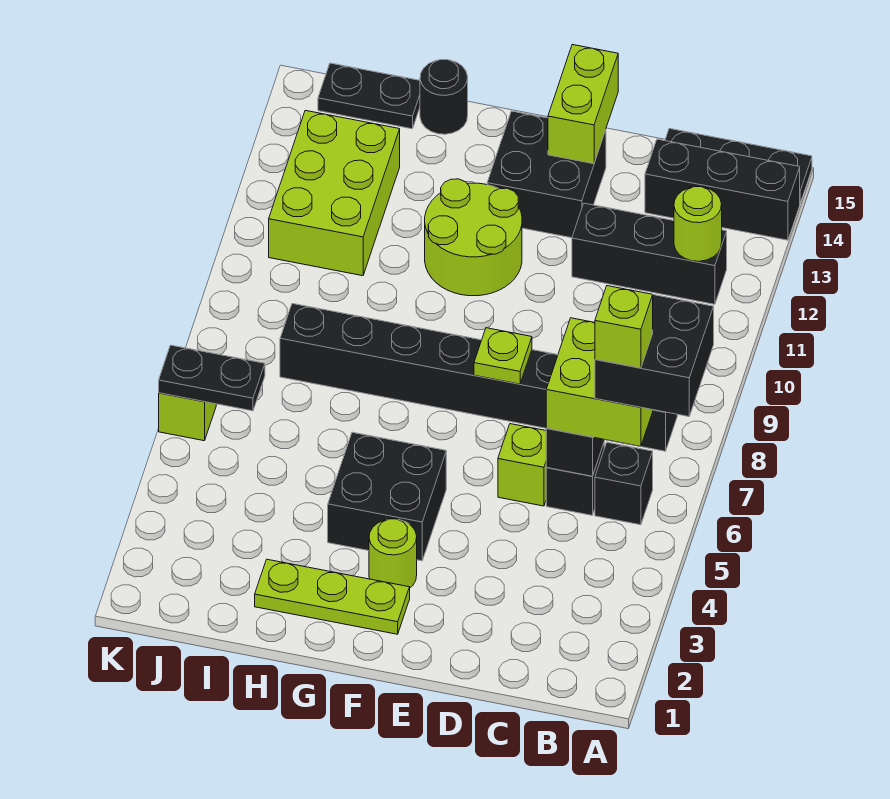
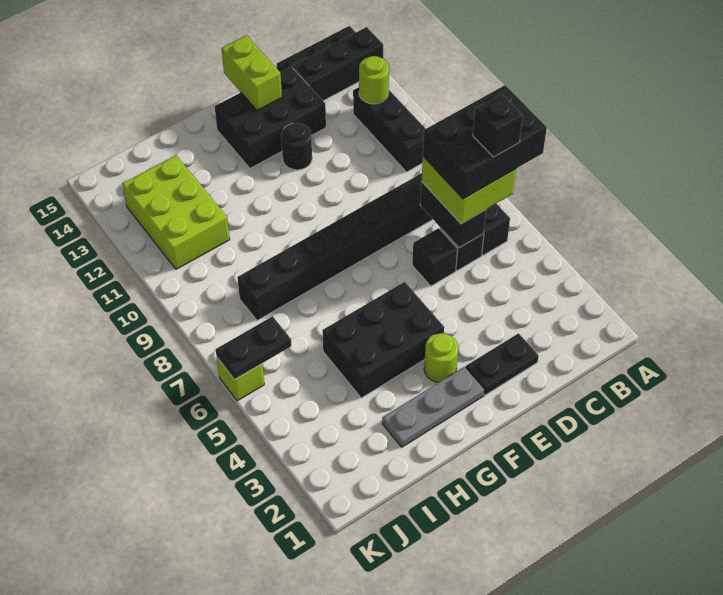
black 2x2 brick [595,295,714,417] -> black 2x3 brick [423,85,547,199]
lime 1x1 brick [595,286,653,368] -> black 1x1 brick [473,94,523,157]
black 1x3 brick [572,203,727,304] -> black 1x3 brick turned to [353,87,426,172]
lime 1x1 brick [498,424,546,506] -> black 1x1 brick [412,228,458,286]
lime 1x1 plate [474,328,532,384] -> none
black 2x2 brick [487,111,606,238] -> black 2x3 brick [215,66,326,168]
lime 1x3 plate [255,559,410,634] -> grey 1x3 plate [382,367,485,447]
black 2x2 brick [328,432,446,561] -> black 2x3 brick [322,282,444,398]
lime 2x2 round brick [425,179,522,296] -> none
black 1x1 round brick [420,60,468,134] -> black 1x1 round brick moved to [281,123,312,170]
black 1x2 plate [318,63,420,129] -> black 1x2 plate moved to [466,333,539,395]

